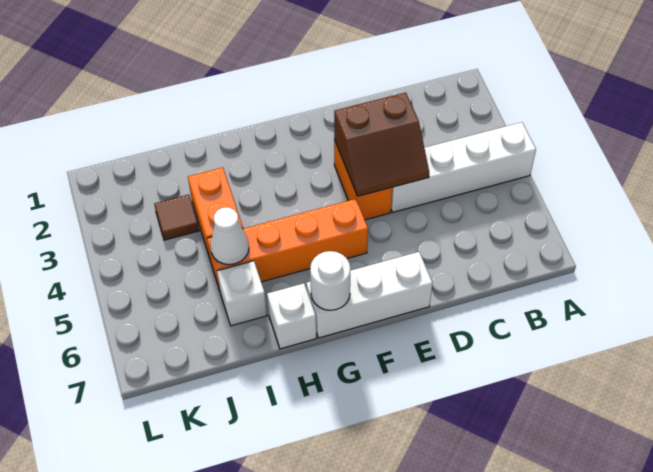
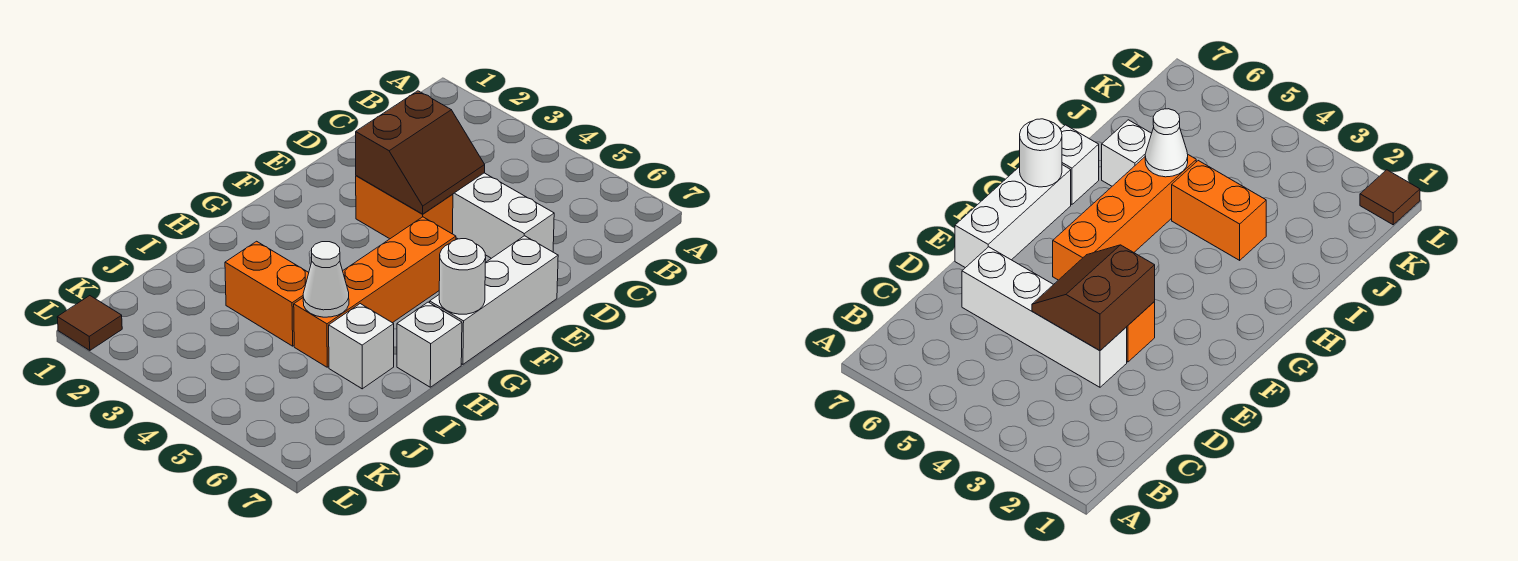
white 1x4 brick [391,122,536,212] -> white 1x4 brick turned to [453,173,554,258]
brown 1x1 tile [154,195,199,240] -> brown 1x1 tile moved to [57,296,122,350]

